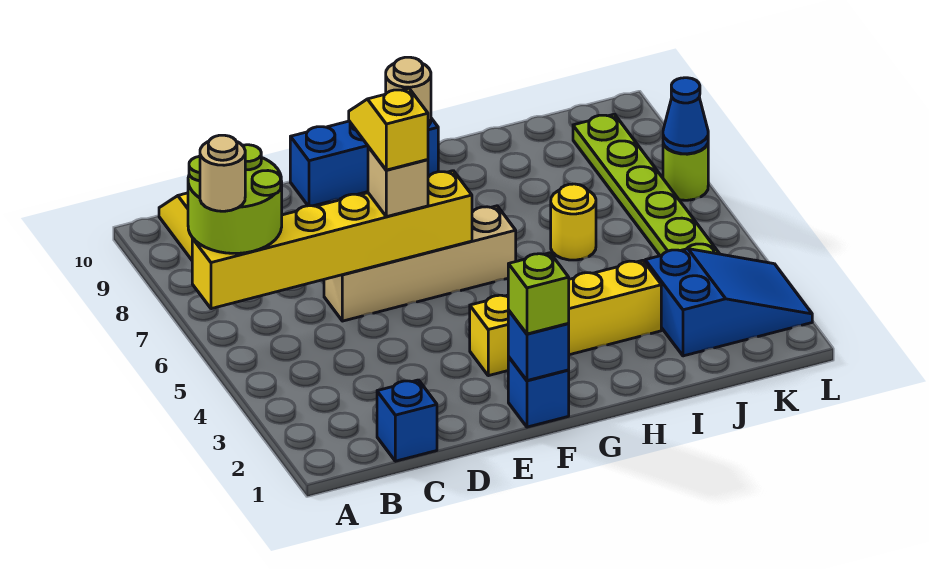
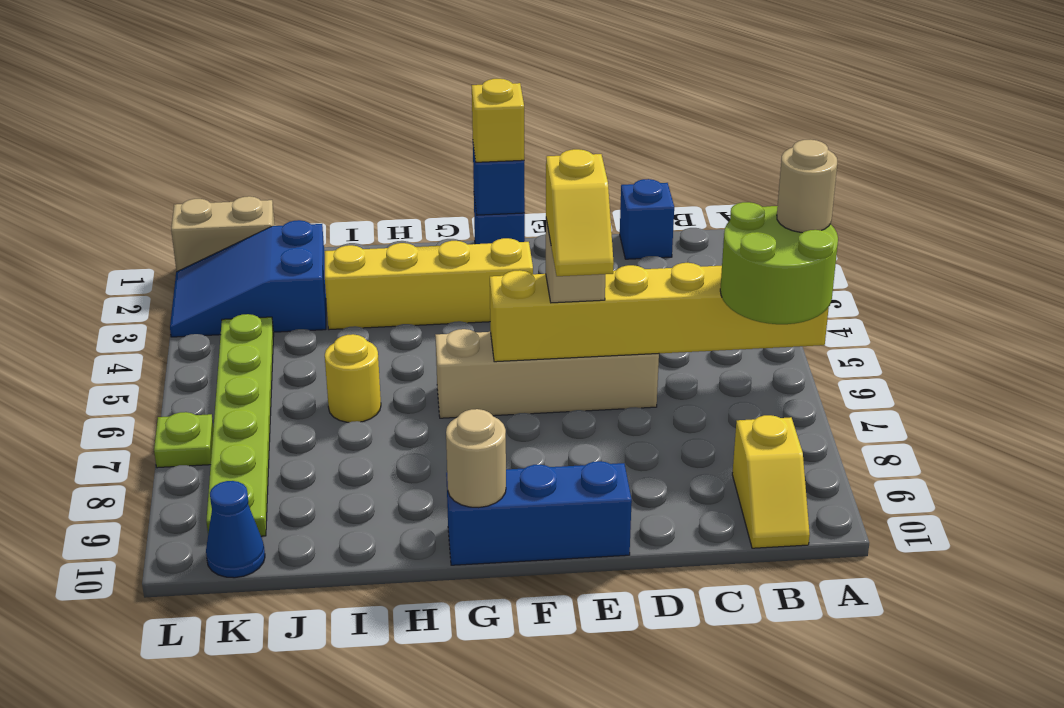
lime 1x1 brick [508,253,569,334] -> yellow 1x1 brick [472,79,524,162]
none -> tan 1x2 brick [171,196,275,272]
lime 1x1 round brick [663,144,708,200] -> lime 1x1 plate [154,412,213,468]
blue 1x1 cone [663,78,708,154] -> blue 1x1 cone moved to [206,481,265,578]

